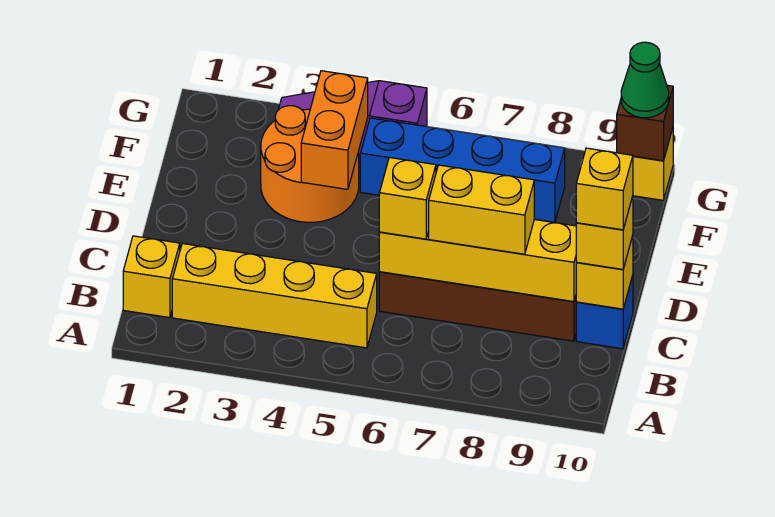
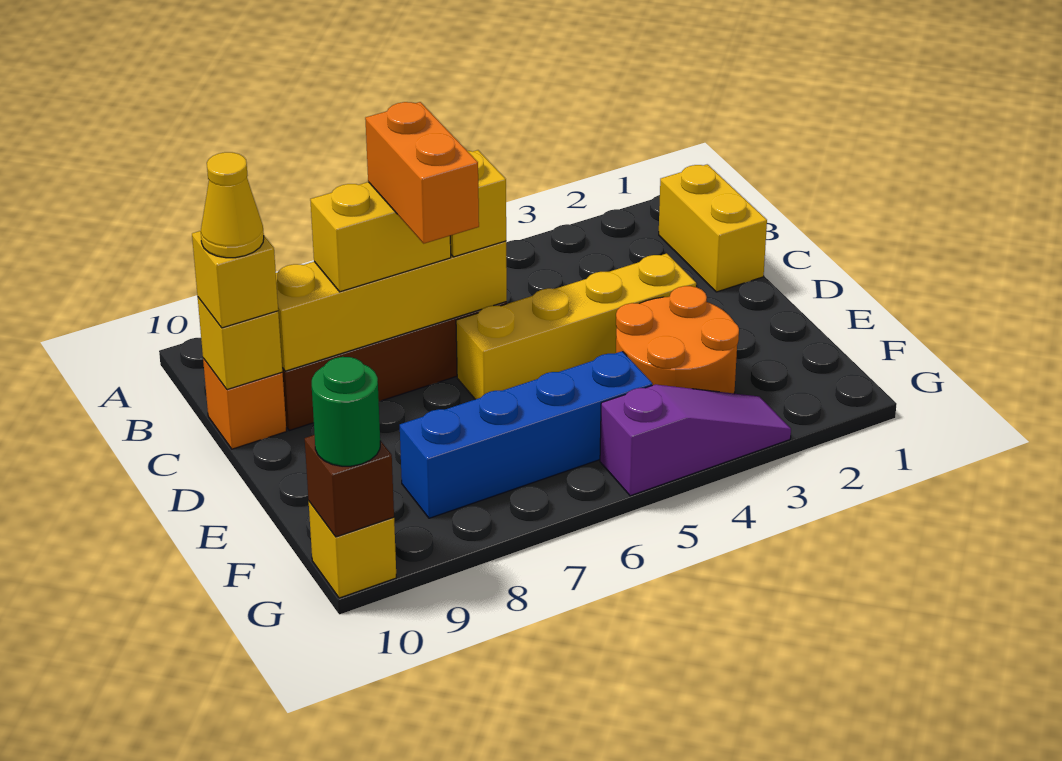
yellow 1x1 brick [123,236,180,318] -> yellow 1x2 brick [659,164,767,292]
yellow 1x4 brick [172,244,377,348] -> yellow 1x4 brick moved to [456,253,696,399]
blue 1x1 brick [576,275,633,349] -> orange 1x1 brick [203,358,286,449]
yellow 1x1 brick [576,148,633,230] -> yellow 1x1 cone [201,152,264,258]
orange 1x2 brick [301,71,368,189] -> orange 1x2 brick moved to [365,102,479,243]
green 1x1 cone [621,42,669,118] -> green 1x1 round brick [312,357,380,466]

